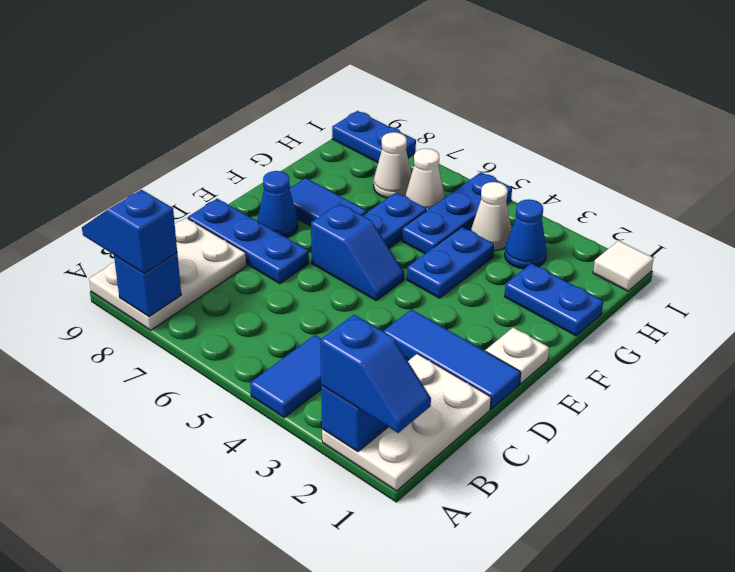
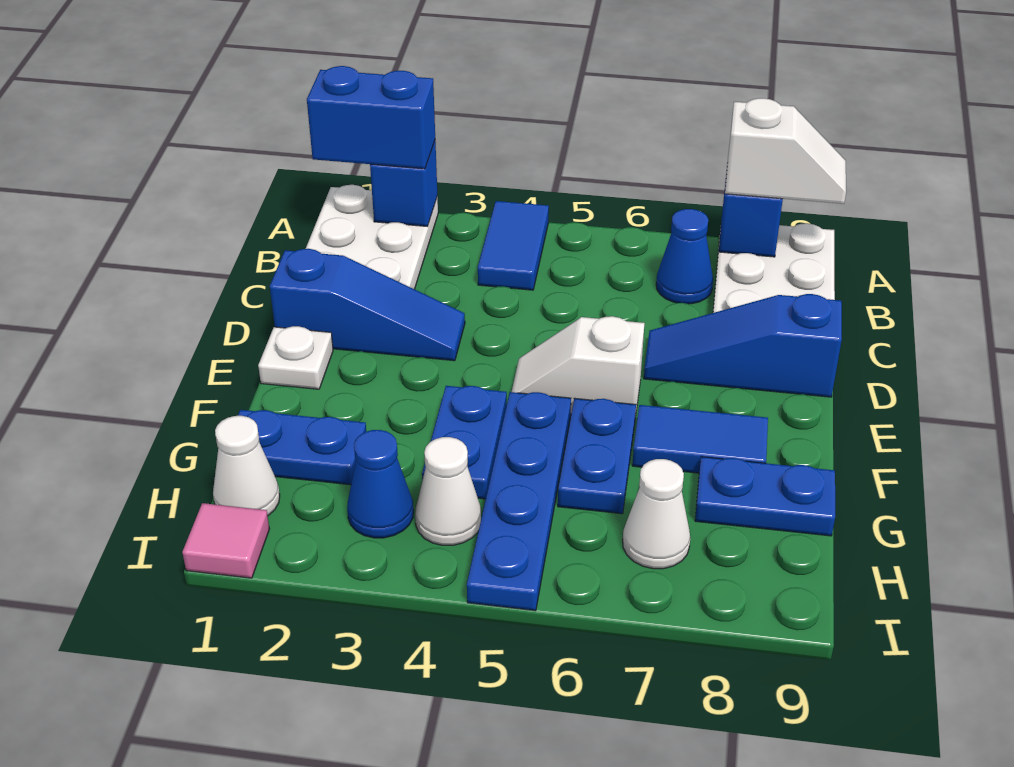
blue 1x2 slope [320,315,431,433] -> blue 1x2 brick [307,66,435,169]
blue 1x2 slope [82,190,177,274] -> white 1x2 slope [725,98,846,204]
blue 1x3 tile [383,309,521,409] -> blue 1x3 slope [270,249,465,361]
blue 1x3 plate [188,199,309,284] -> blue 1x3 slope [644,294,842,397]
blue 1x2 slope [311,204,404,300] -> white 1x2 slope [512,316,645,418]
blue 1x1 cone [258,171,298,238] -> blue 1x1 cone moved to [656,209,713,304]
blue 1x3 plate [402,172,512,254] -> blue 1x4 plate [467,392,571,611]
white 1x1 cone [405,148,445,210] -> white 1x1 cone moved to [213,416,280,515]
white 1x1 tile [593,241,654,291] -> pink 1x1 tile [182,503,269,578]
blue 1x2 plate [332,111,416,162] -> blue 1x2 plate moved to [695,457,835,536]

